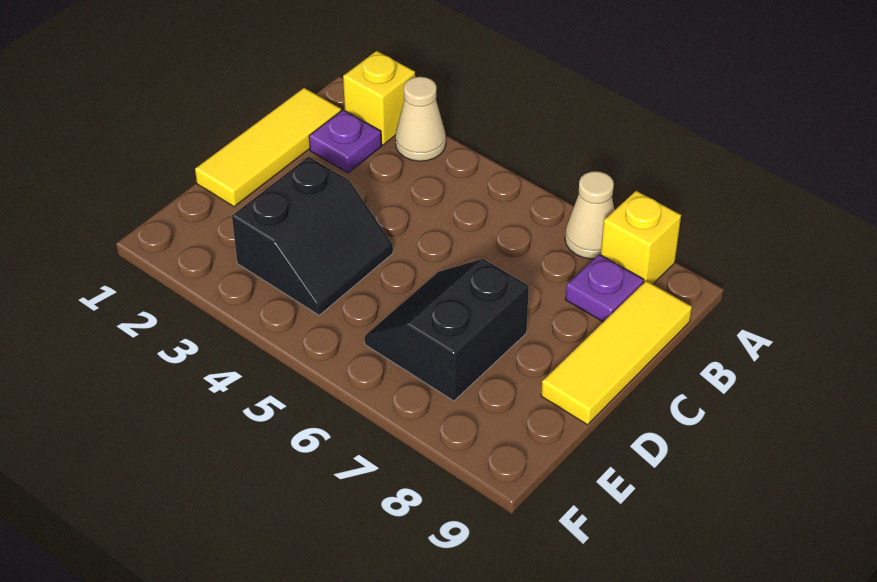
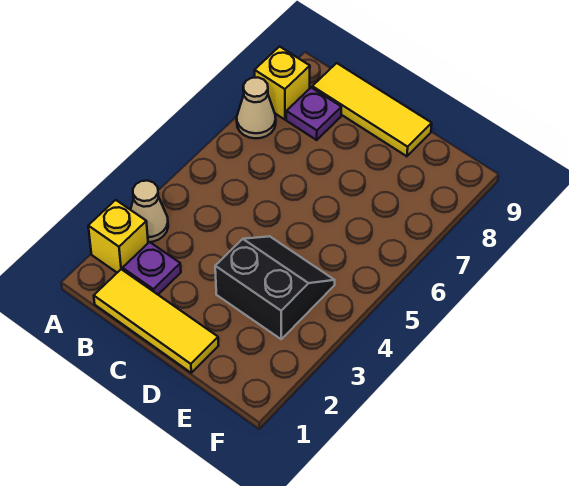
black 2x2 slope [365,259,529,401] -> none

